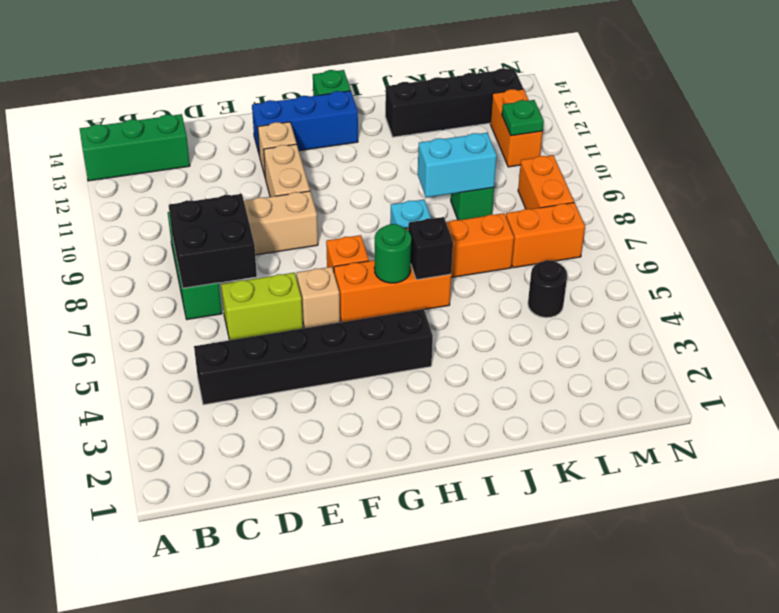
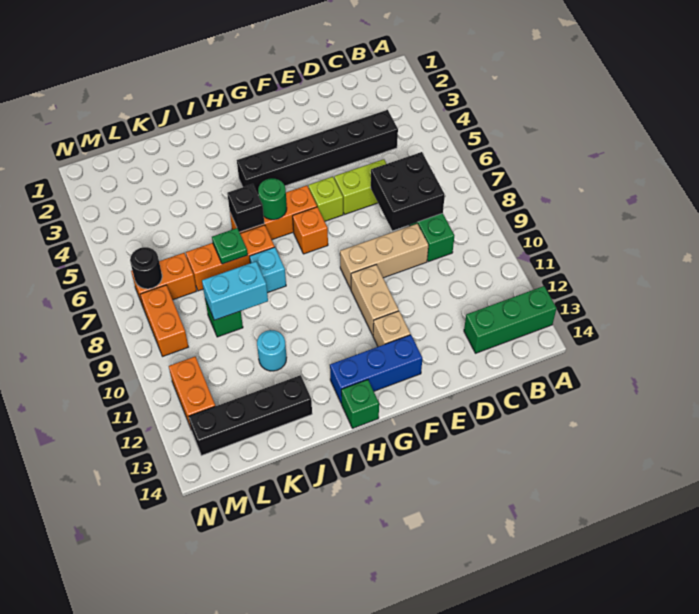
tan 1x1 brick [297,267,340,328] -> lime 1x1 brick [308,177,343,221]
none -> cyan 1x1 round brick [257,330,287,371]
black 1x1 round brick [528,260,567,318] -> black 1x1 round brick moved to [130,247,162,289]
green 1x1 plate [502,100,544,136] -> green 1x1 plate moved to [212,228,248,264]

